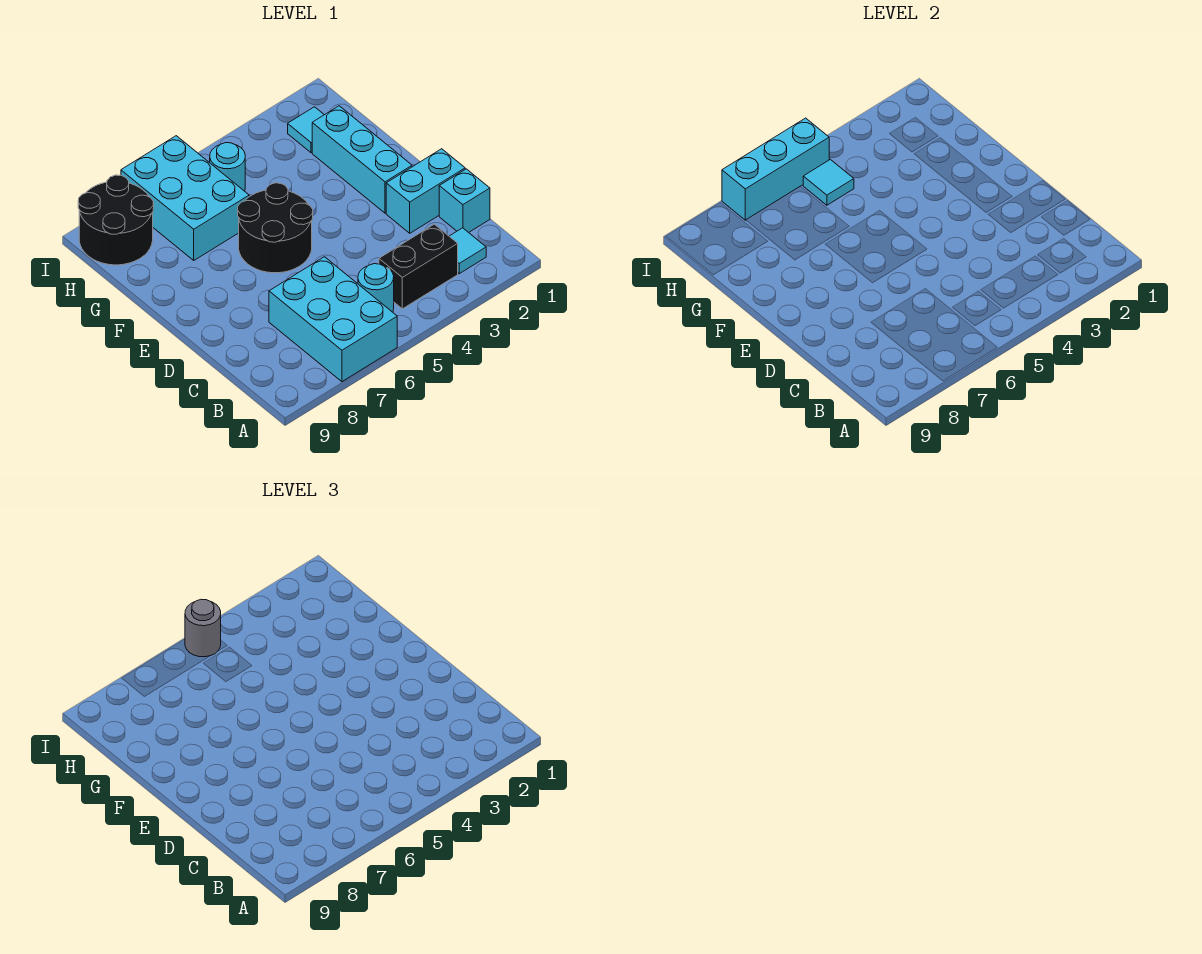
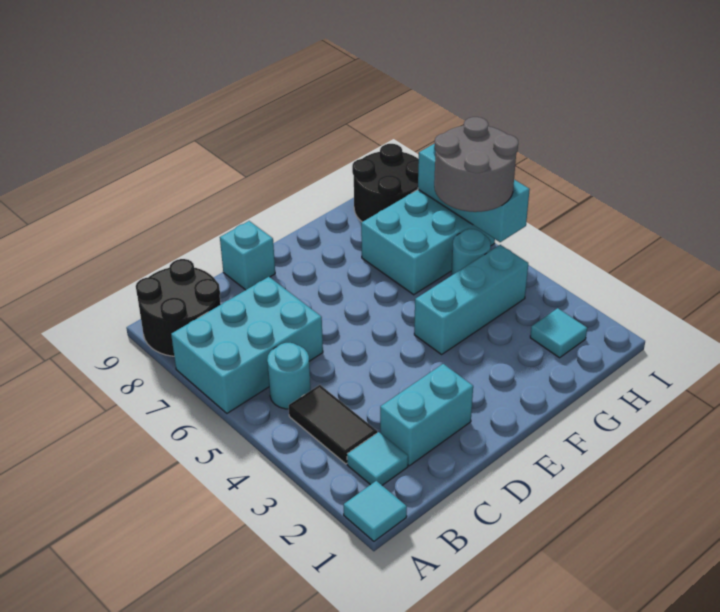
black 1x2 brick [379,224,458,309] -> black 1x2 tile [289,385,377,464]
cyan 1x1 brick [439,169,490,232] -> cyan 1x1 brick moved to [220,221,275,290]
cyan 1x2 brick [386,149,465,233] -> cyan 1x2 brick turned to [380,364,473,466]
cyan 1x3 brick [312,106,412,213] -> cyan 1x3 brick moved to [414,245,528,354]
black 2x2 round brick [238,183,313,273] -> black 2x2 round brick moved to [136,259,221,356]
cyan 1x1 tile [803,159,854,205] -> cyan 1x1 tile moved to [344,481,407,541]
grey 1x1 round brick [185,599,221,657] -> grey 2x2 round brick [434,117,518,212]

